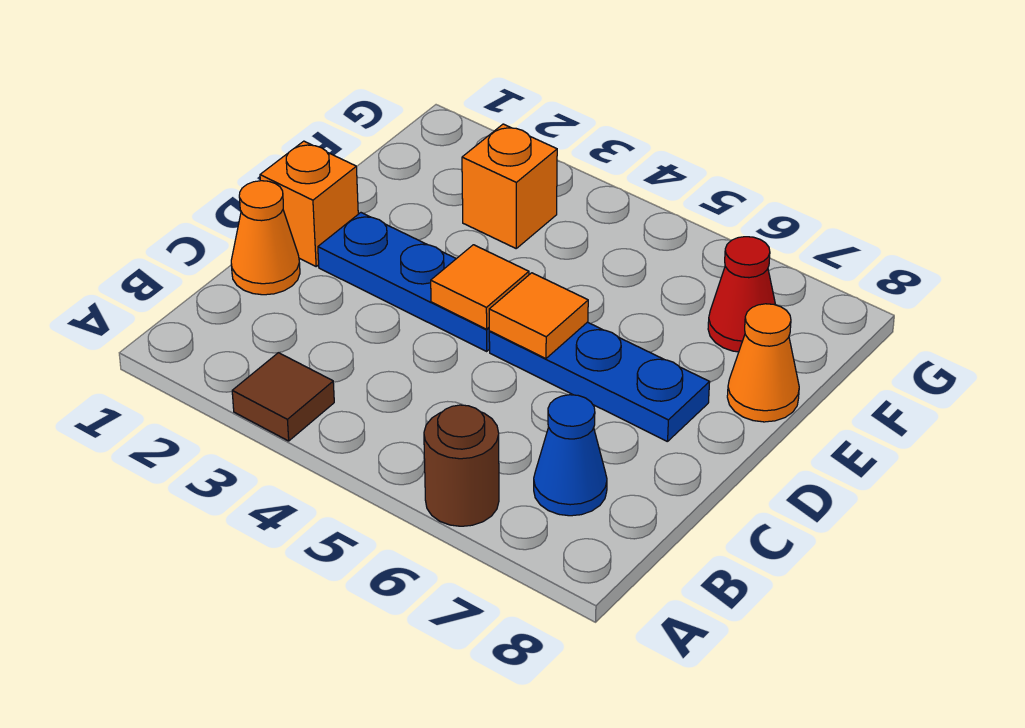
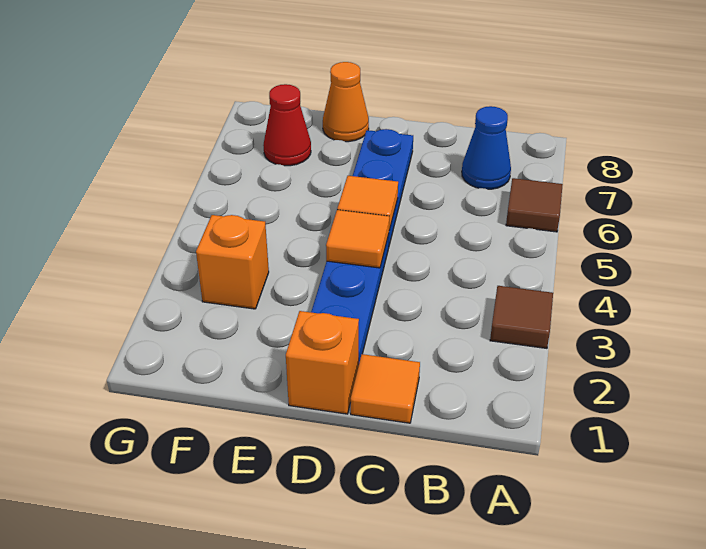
brown 1x1 round brick [424,405,499,526] -> brown 1x1 tile [506,178,563,232]
orange 1x1 cone [231,181,300,295] -> orange 1x1 tile [351,354,420,423]

